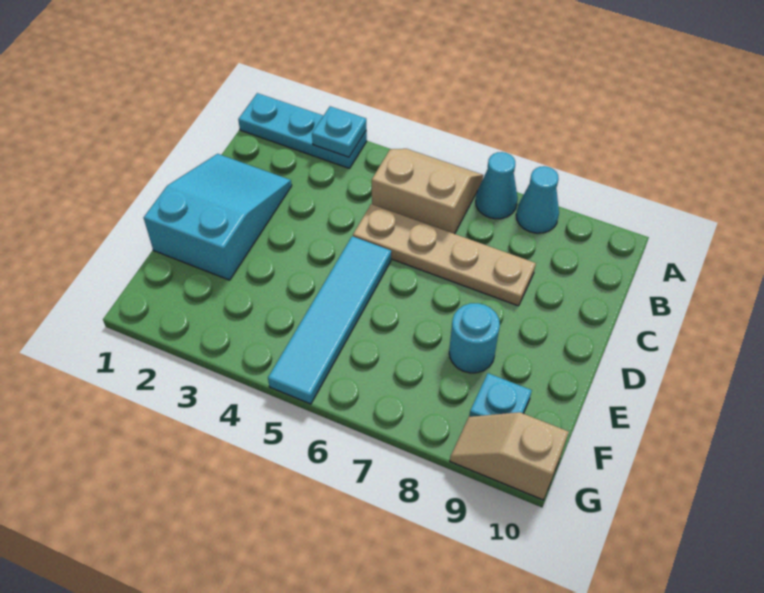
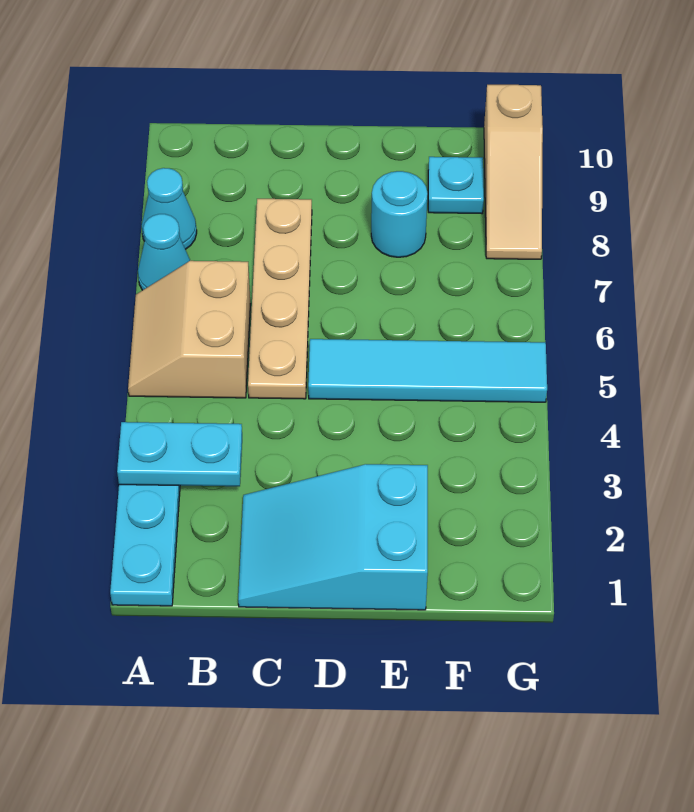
cyan 1x1 plate [312,106,366,157] -> cyan 1x2 plate [117,422,242,486]
tan 1x2 slope [450,412,569,500] -> tan 1x3 slope [484,85,543,259]

